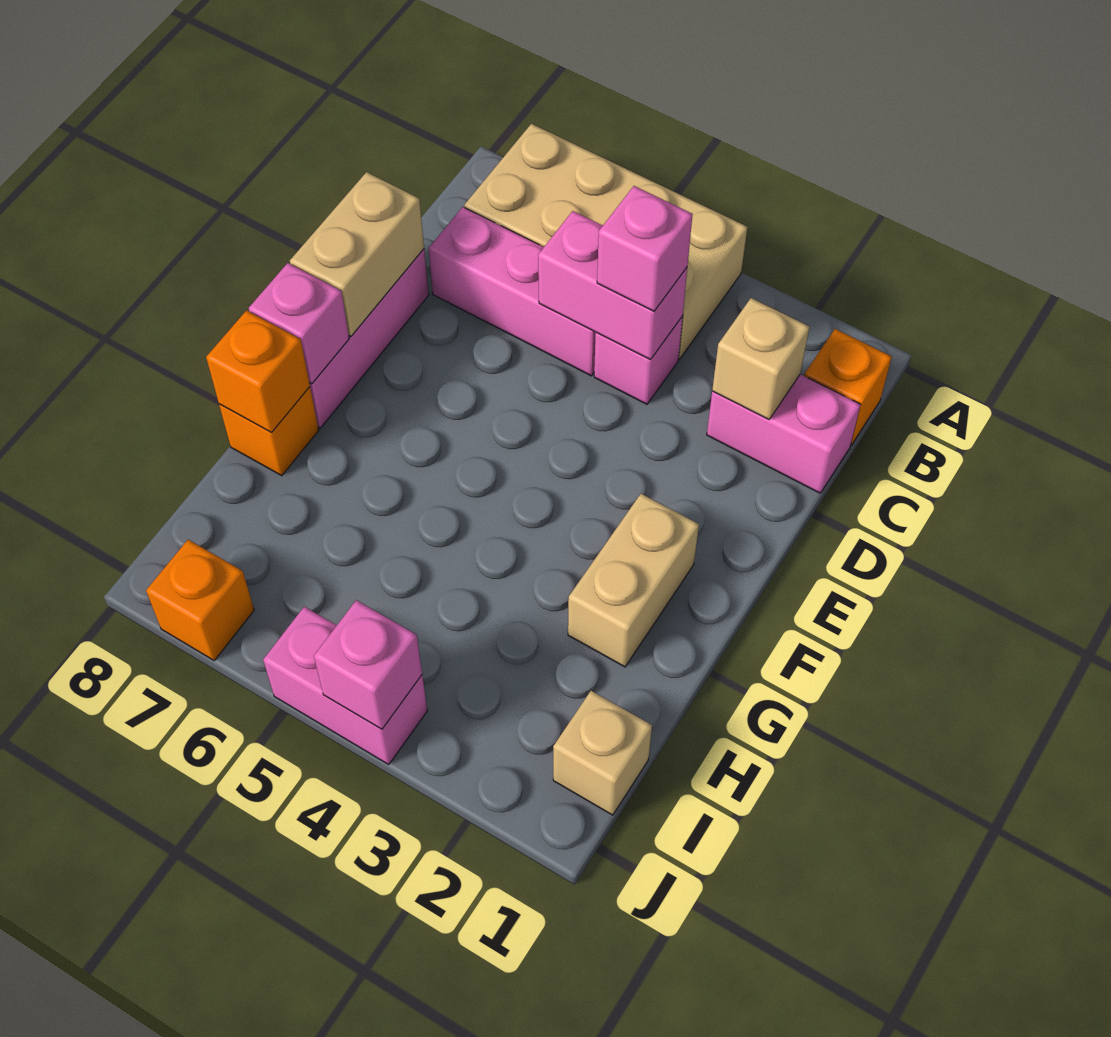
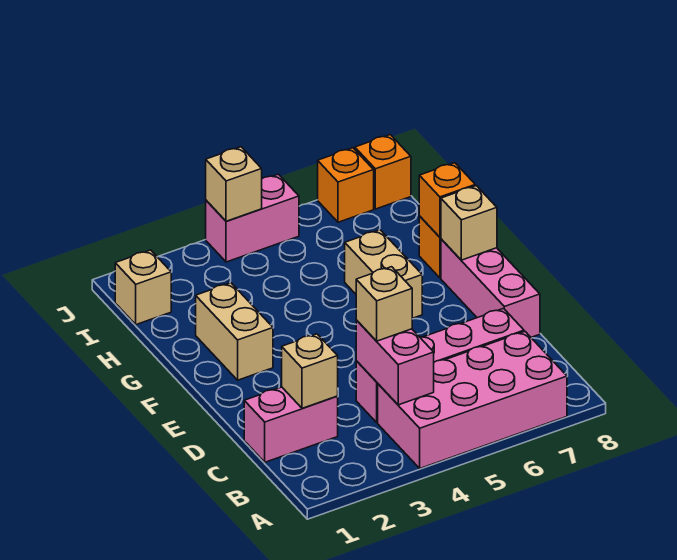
tan 2x4 brick [464,124,747,359] -> pink 2x4 brick [378,332,567,468]
orange 1x1 brick [804,329,892,445] -> orange 1x1 brick moved to [355,135,411,209]
pink 1x2 brick [538,211,687,360] -> pink 1x2 brick turned to [356,320,434,405]
pink 1x1 brick [597,186,693,311] -> tan 1x1 brick [356,267,412,341]
tan 1x2 brick [290,172,424,336] -> tan 1x2 brick moved to [345,230,422,318]
pink 1x1 brick [249,263,349,384] -> tan 1x1 brick [441,186,497,260]
pink 1x1 brick [314,600,422,729] -> tan 1x1 brick [206,147,262,221]

